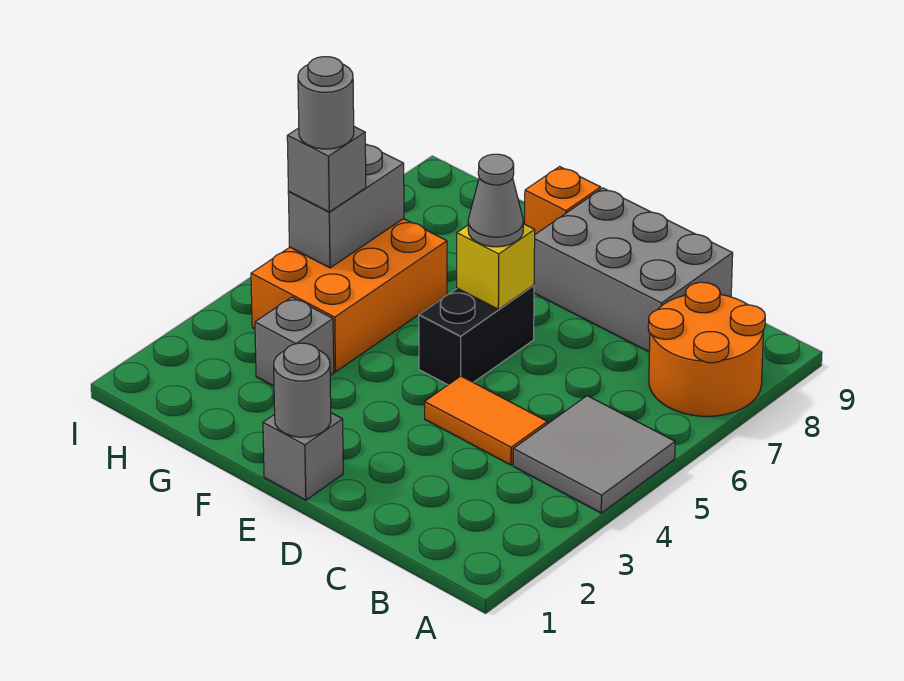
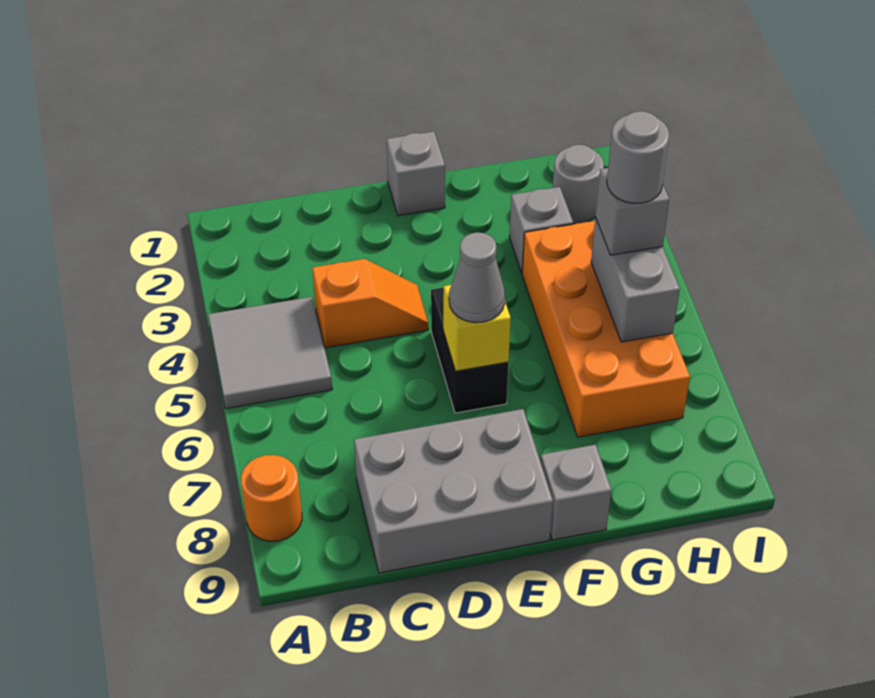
orange 2x2 round brick [648,282,765,416] -> orange 1x1 round brick [241,455,302,541]
orange 1x2 tile [425,376,547,465] -> orange 1x2 slope [312,259,428,348]
grey 1x1 round brick [274,343,331,437] -> grey 1x1 round brick moved to [553,145,604,224]
orange 1x1 brick [525,167,601,234] -> grey 1x1 brick [540,445,611,540]
orange 2x3 brick [251,219,447,372] -> orange 2x4 brick [522,221,690,437]

